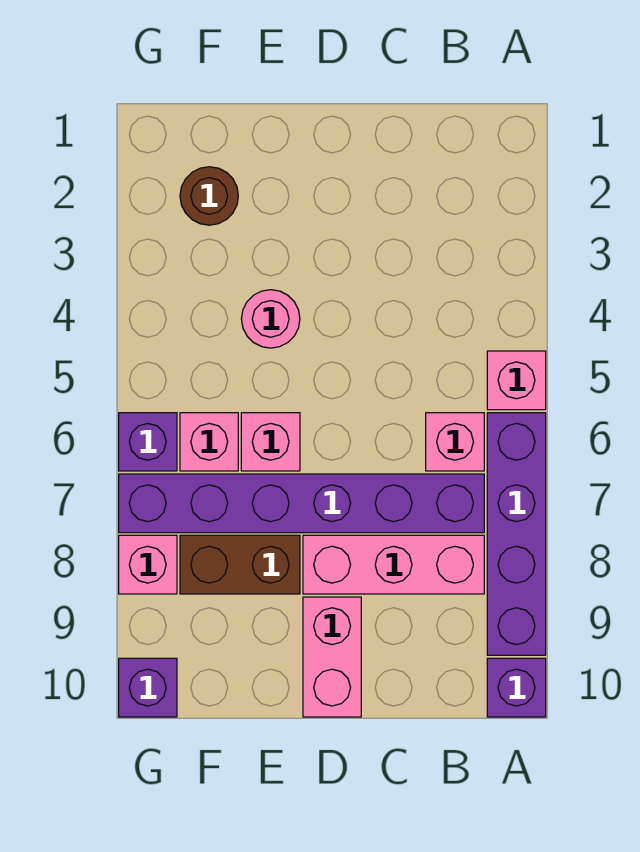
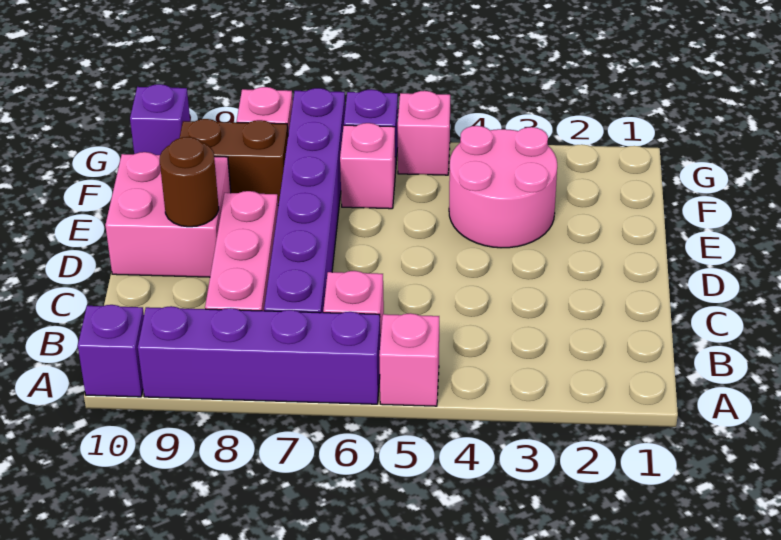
pink 1x2 brick [303,597,361,717] -> pink 2x2 brick [105,152,231,277]
pink 1x1 round brick [241,290,300,348] -> pink 2x2 round brick [449,126,557,248]
pink 1x1 brick [241,413,300,471] -> pink 1x1 brick moved to [398,91,450,175]
brown 1x2 brick [180,535,300,594] -> brown 1x2 brick turned to [180,119,288,206]
brown 1x1 round brick [180,167,238,225] -> brown 1x1 round brick moved to [159,137,219,227]

